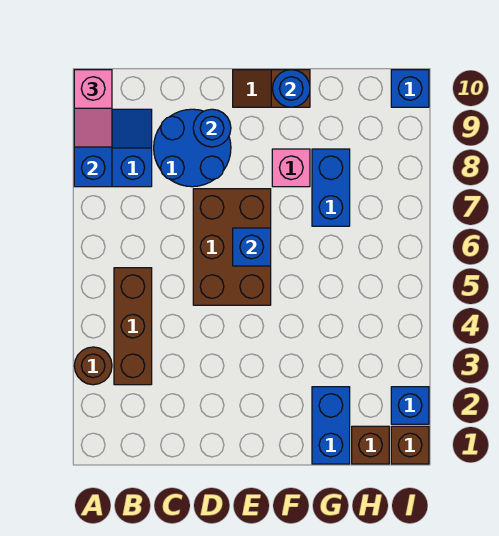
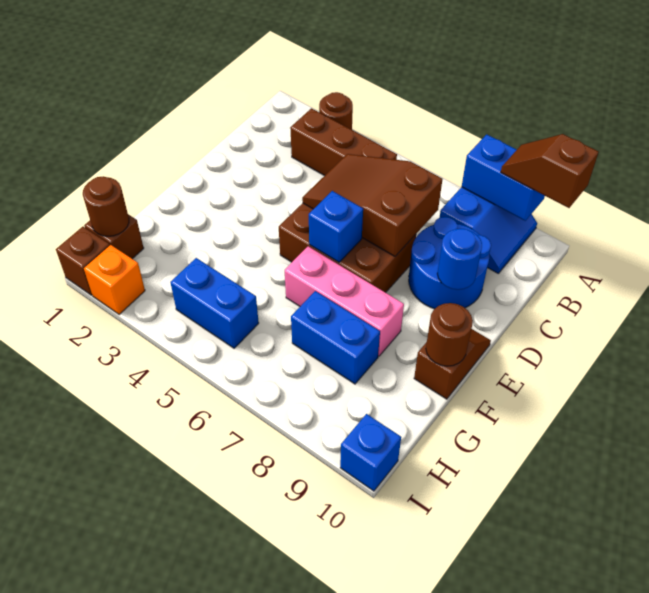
pink 1x2 slope [74,70,112,147] -> brown 1x2 slope [501,134,599,208]
none -> brown 2x3 slope [302,154,443,256]
pink 1x1 brick [272,149,310,187] -> pink 1x3 brick [285,246,404,356]
blue 1x1 round brick [272,70,310,107] -> brown 1x1 round brick [426,303,473,366]
blue 1x2 brick [312,387,350,464] -> blue 1x2 brick moved to [170,258,259,348]
none -> brown 1x1 round brick [83,176,129,236]
blue 1x1 brick [391,387,429,424] -> orange 1x1 brick [84,245,145,315]

